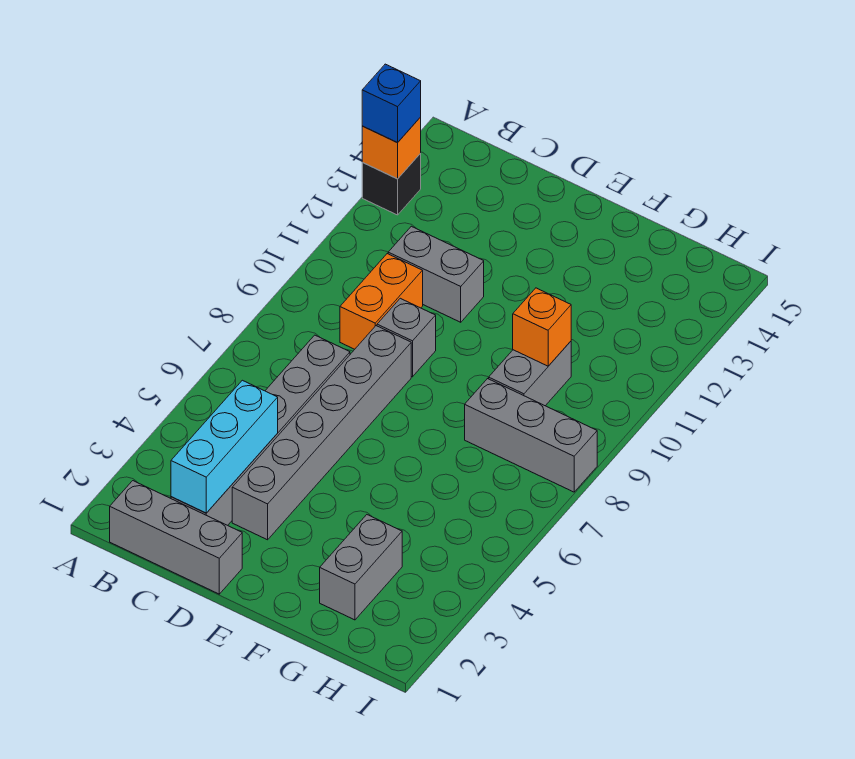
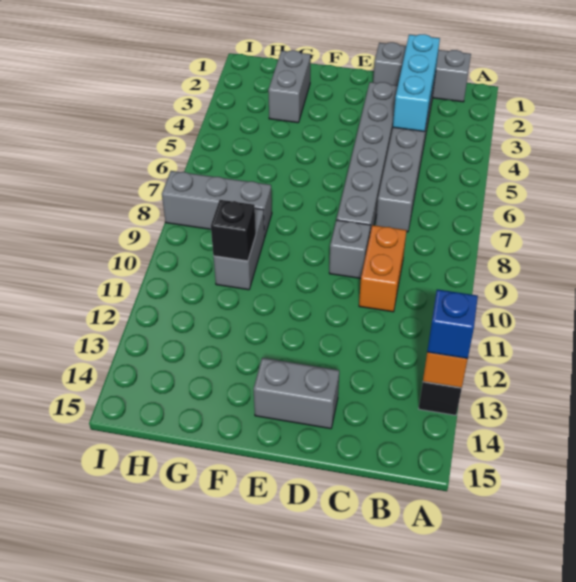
grey 1x2 brick [388,226,484,322] -> grey 1x2 brick moved to [253,358,339,429]
orange 1x1 brick [513,288,571,366] -> black 1x1 brick [211,200,256,261]

